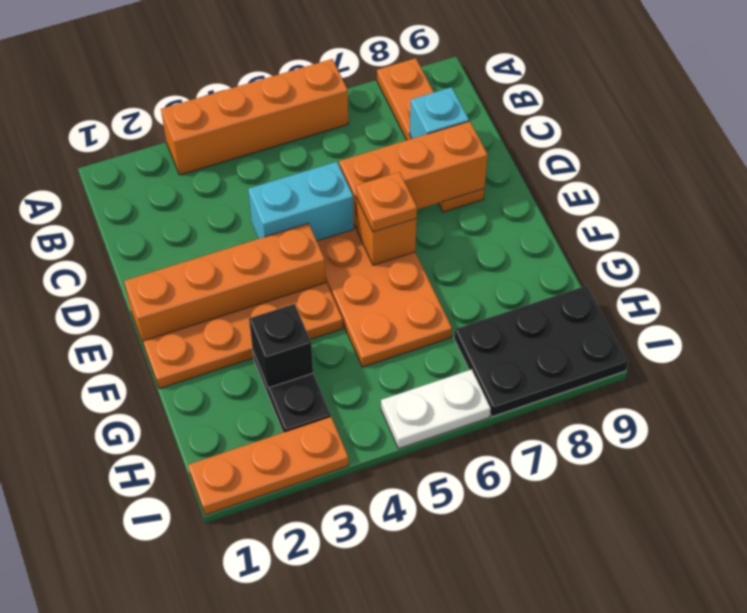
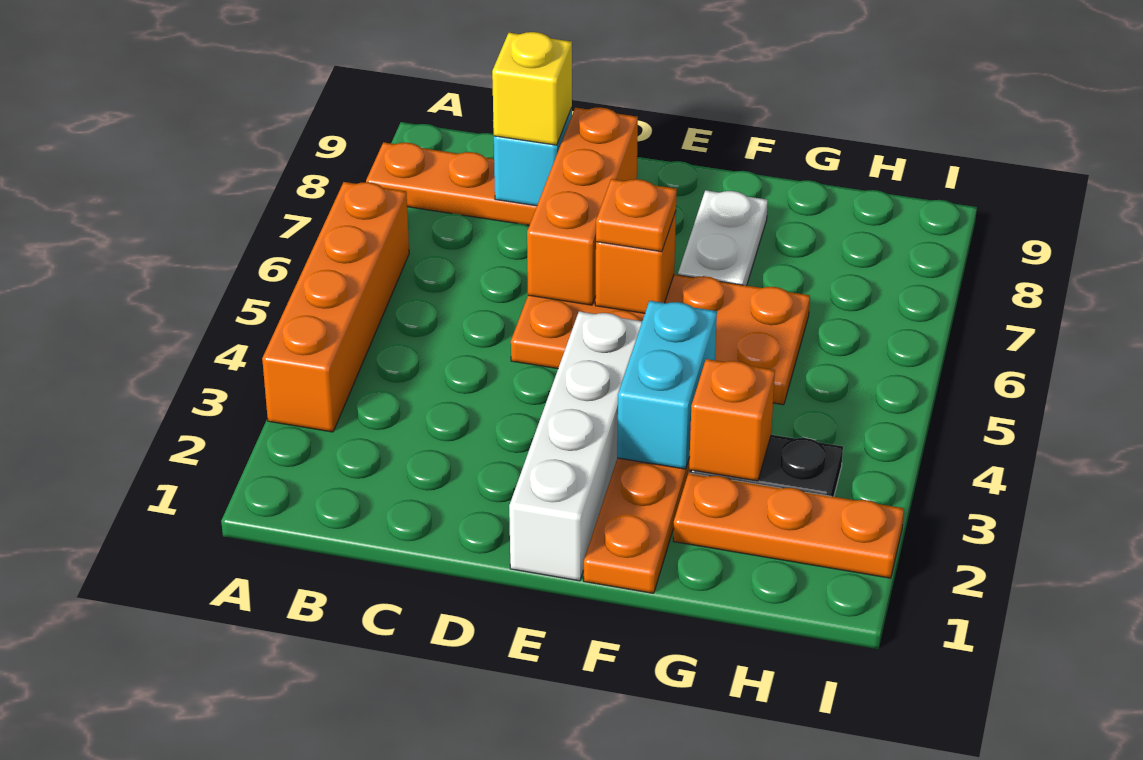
none -> yellow 1x1 brick [492,32,572,145]
cyan 1x2 brick [248,162,354,241] -> cyan 1x2 brick moved to [617,301,717,469]
orange 1x4 brick [124,223,326,346] -> white 1x4 brick [509,311,642,581]
black 1x1 brick [249,304,313,388] -> orange 1x1 brick [689,359,775,481]
black 2x3 plate [454,286,628,417] -> none
orange 1x3 plate [188,417,349,515] -> orange 1x3 plate turned to [673,473,904,578]
white 1x2 plate [381,369,491,449] -> white 1x2 plate moved to [678,190,768,286]

